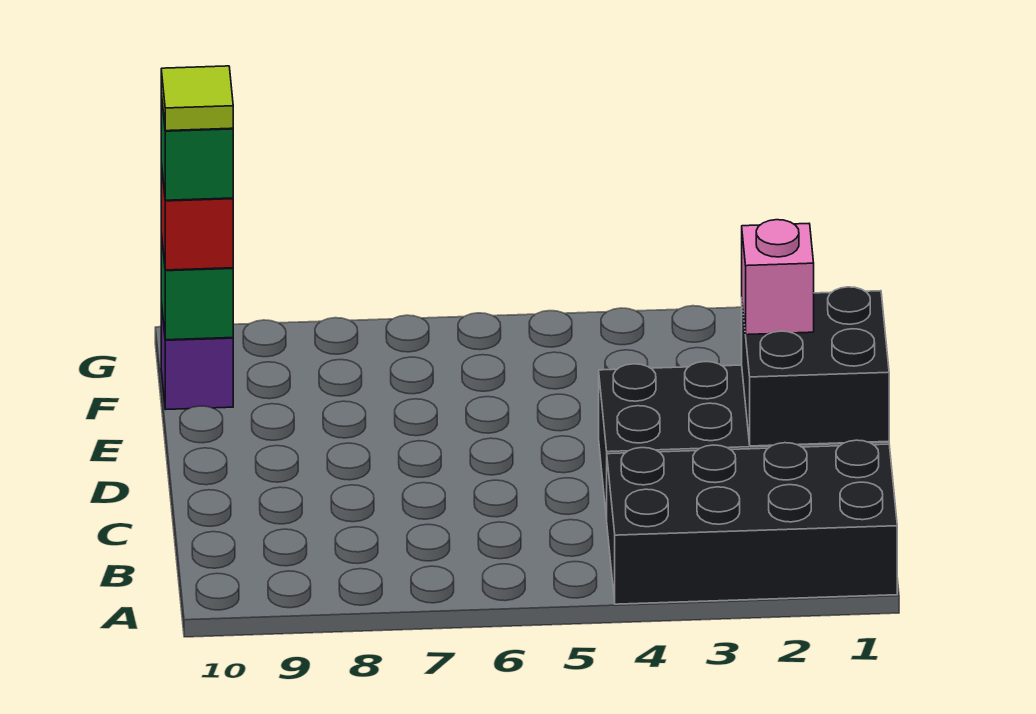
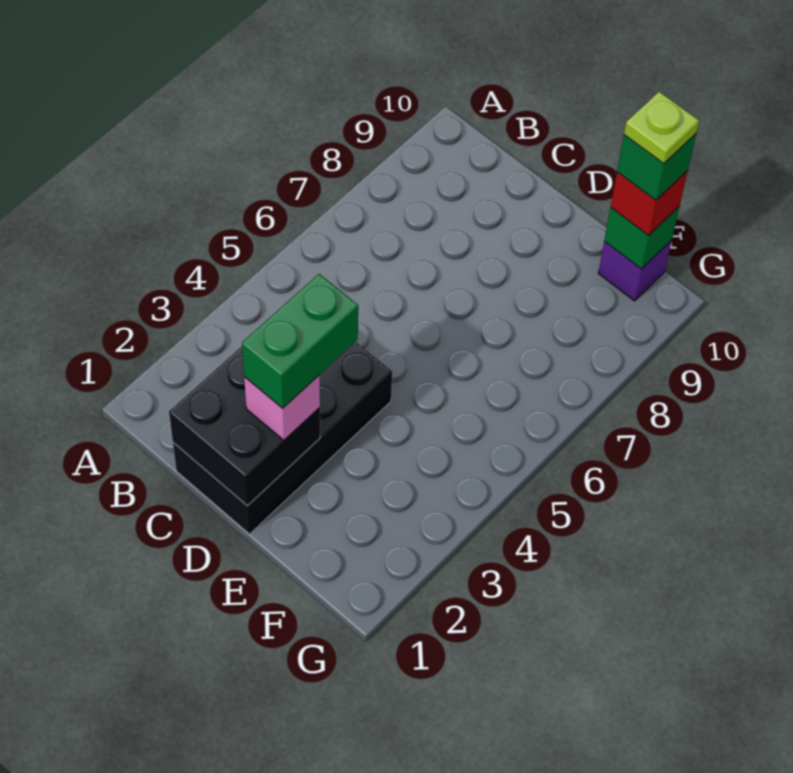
black 2x4 brick [607,440,897,604] -> none
none -> green 1x2 brick [242,274,358,408]
lime 1x1 tile [161,66,233,131] -> lime 1x1 plate [624,92,699,164]

